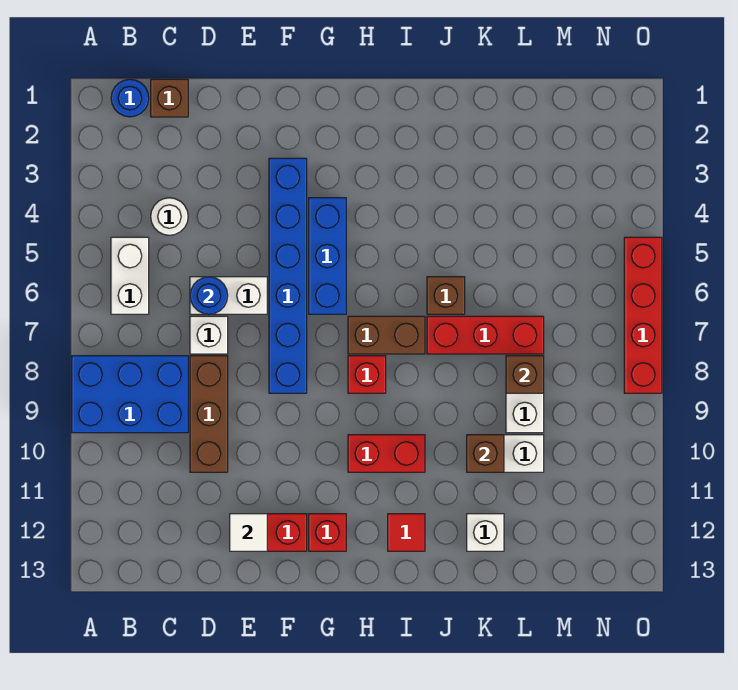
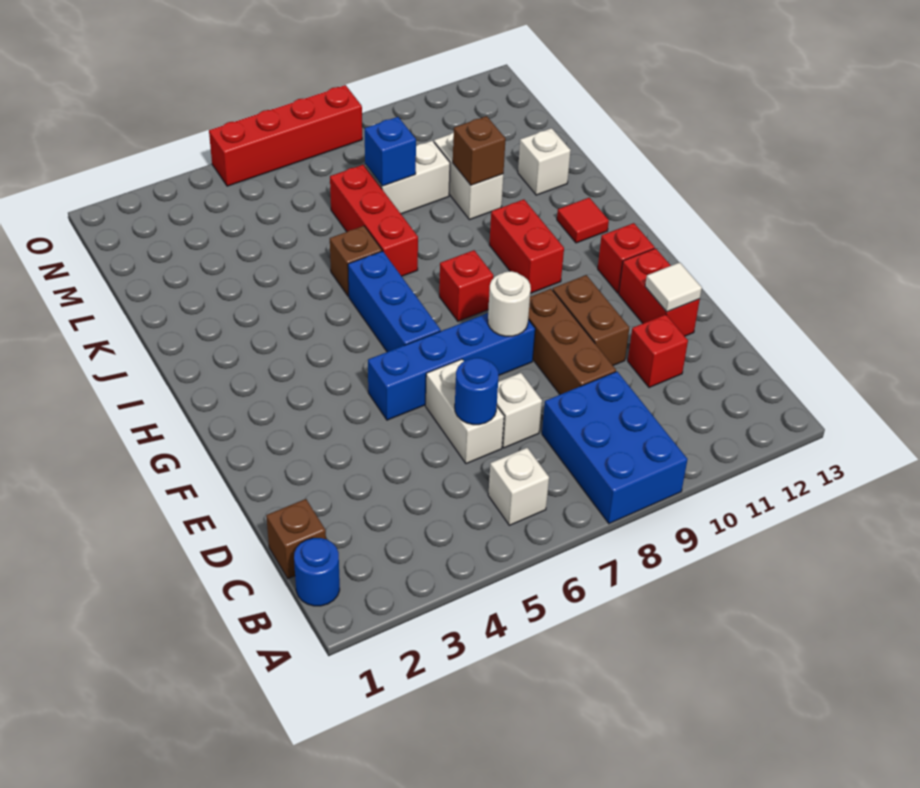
white 1x2 brick [111,237,149,314] -> white 1x1 brick [488,448,549,525]
white 1x1 round brick [151,198,188,235] -> white 1x1 round brick moved to [488,271,531,336]
brown 1x3 brick [190,356,228,472] -> brown 1x3 brick turned to [528,289,616,395]
none -> red 1x1 brick [628,315,688,388]
blue 1x6 brick [269,158,307,393] -> blue 1x4 brick [368,313,535,420]
blue 1x3 brick [309,198,346,314] -> blue 1x3 brick turned to [348,251,441,352]
brown 1x2 brick [348,316,425,354] -> brown 1x2 brick moved to [553,275,629,365]
brown 1x1 brick [506,356,544,393] -> blue 1x1 brick [365,117,416,186]

